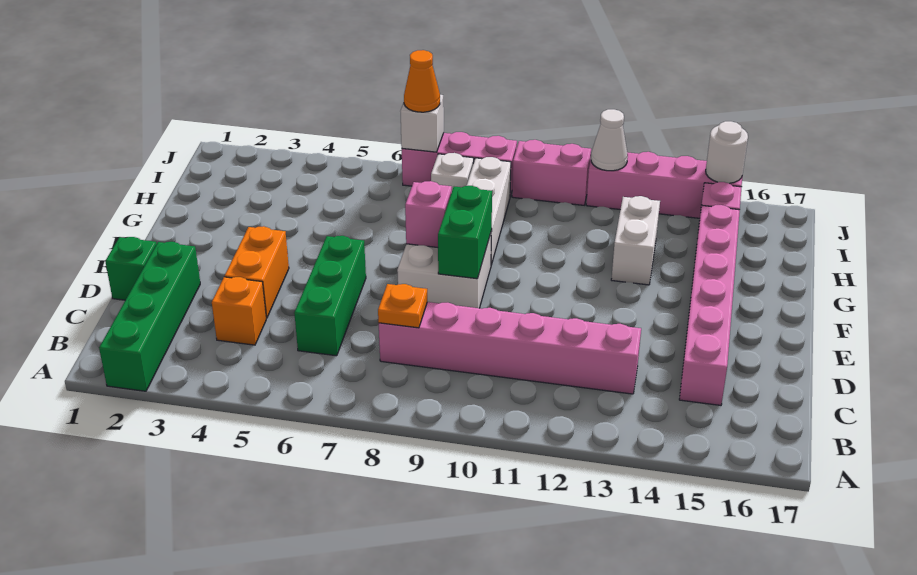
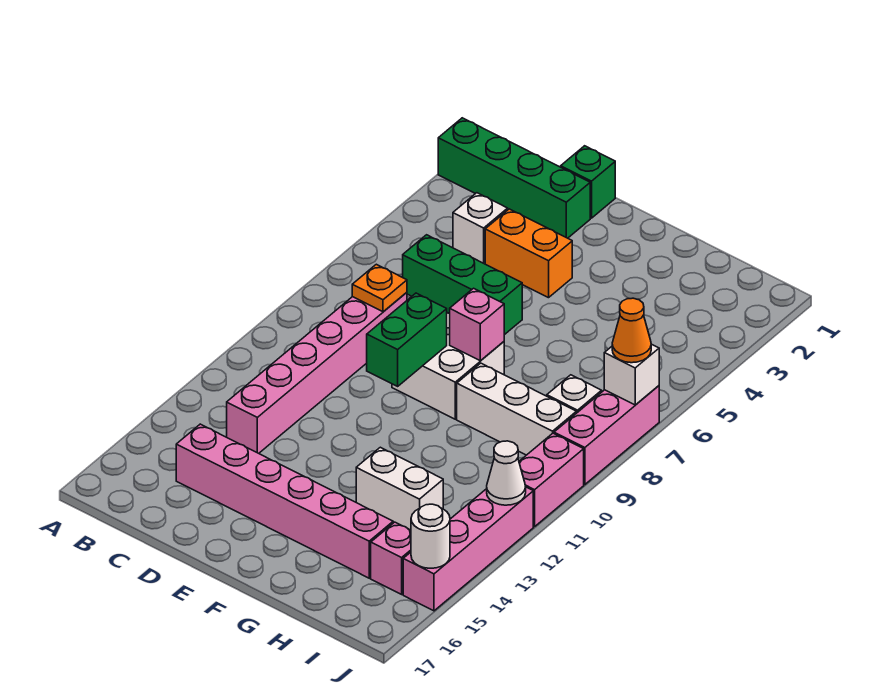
orange 1x1 brick [212,277,266,345] -> white 1x1 brick [453,193,508,264]
green 1x2 brick [438,186,492,279] -> green 1x2 brick turned to [367,293,447,386]

